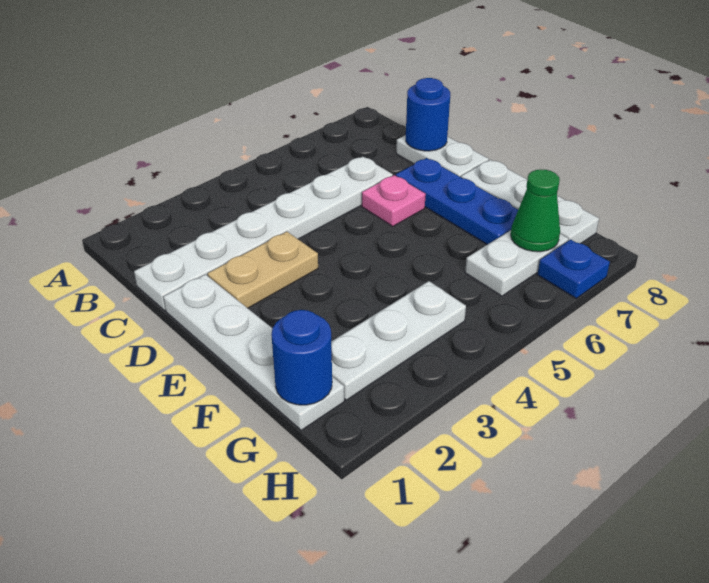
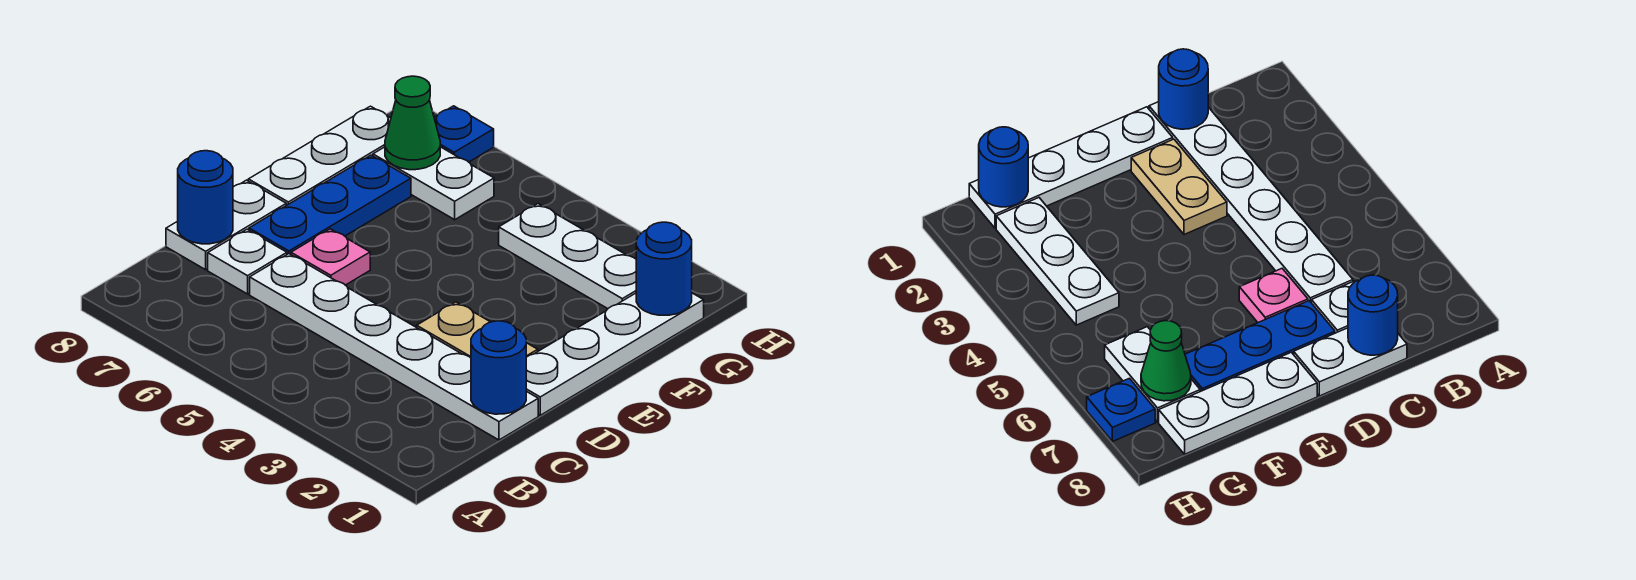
none -> blue 1x1 round brick [471,321,526,414]
none -> white 1x1 plate [208,229,287,294]

